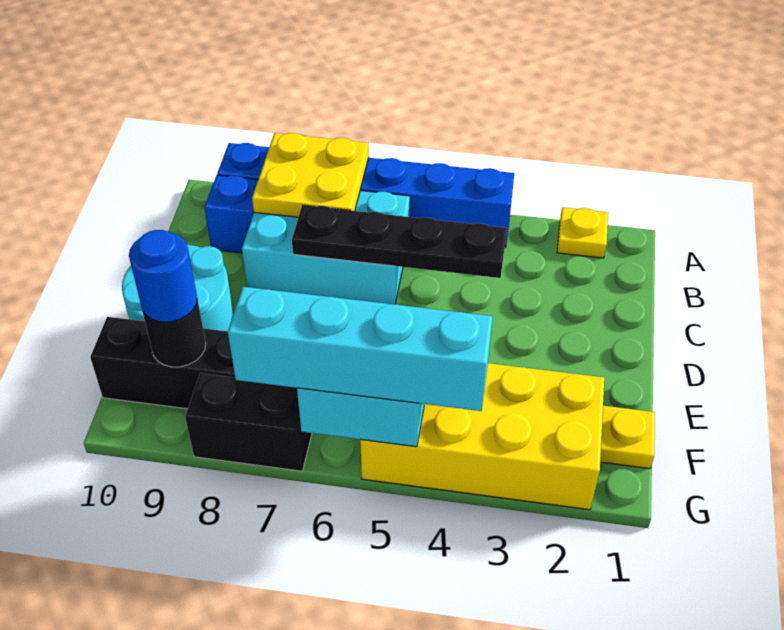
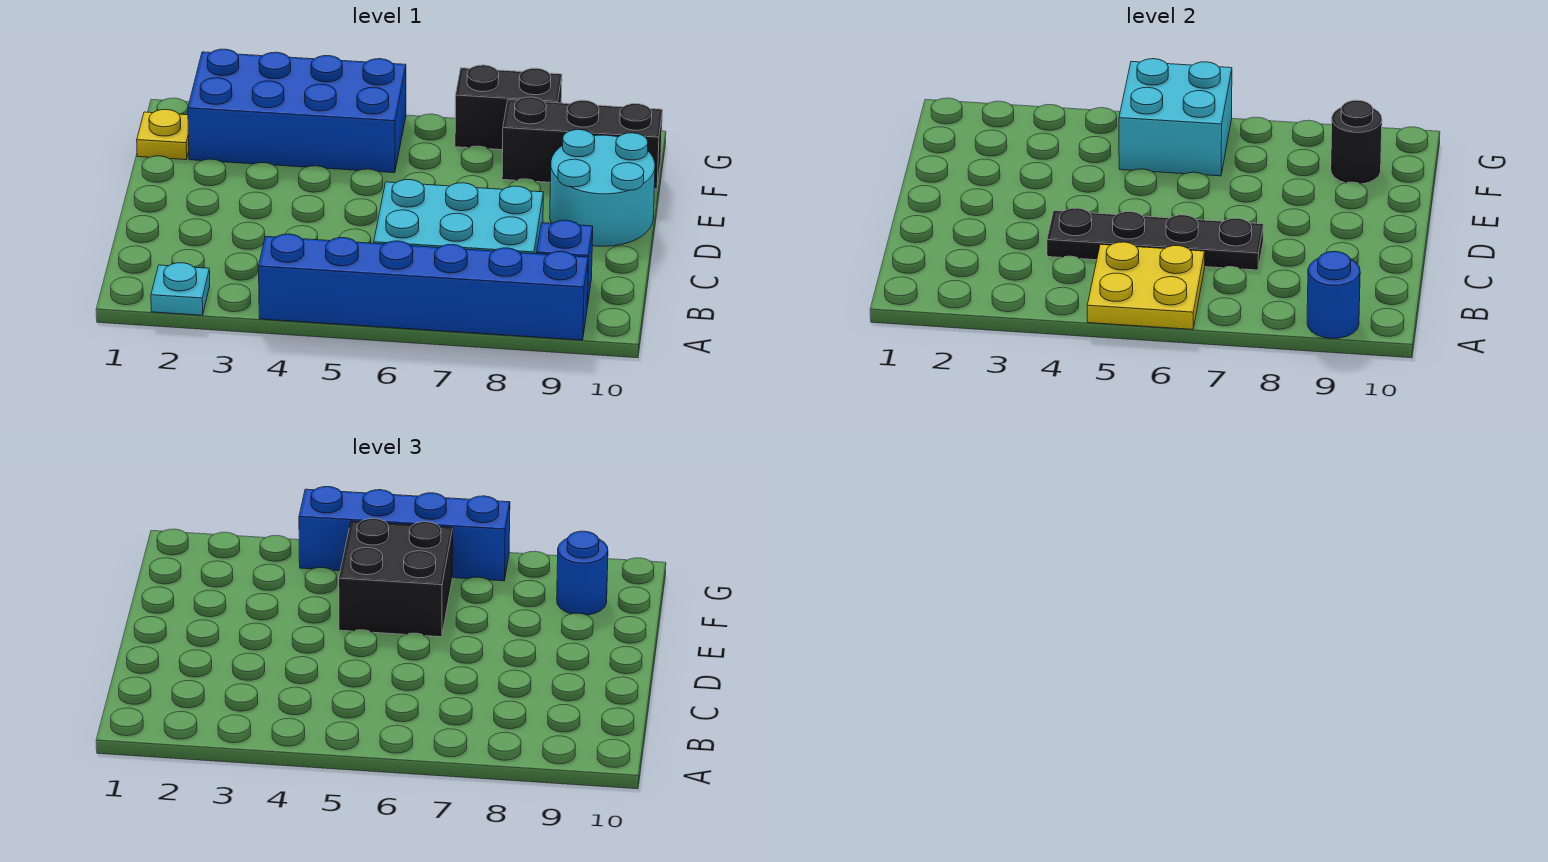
yellow 1x1 plate [557,207,608,258] -> cyan 1x1 plate [151,263,210,315]
yellow 2x2 plate [252,133,369,217] -> yellow 2x2 plate moved to [1087,242,1205,329]
none -> blue 1x1 round brick [1307,251,1360,338]
none -> black 2x2 brick [339,518,453,637]
yellow 2x4 brick [360,363,604,510] -> blue 2x4 brick [188,49,406,173]
cyan 1x4 brick [228,287,493,411] -> blue 1x4 brick [299,487,510,581]

